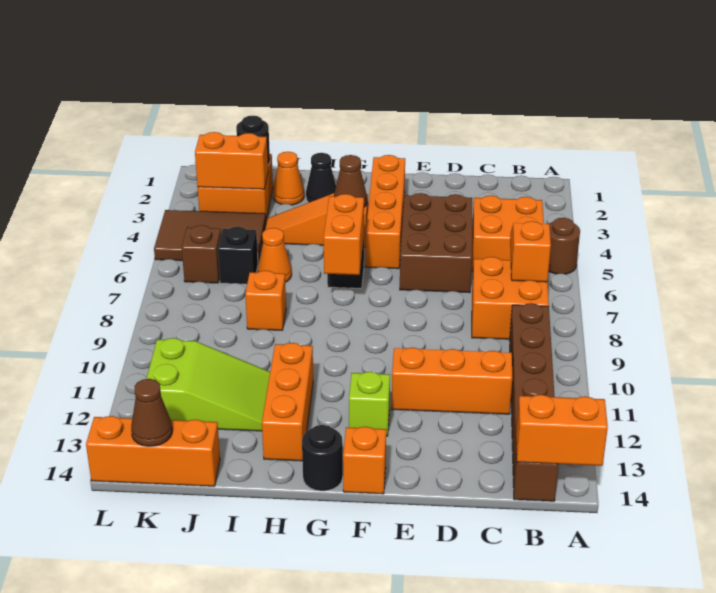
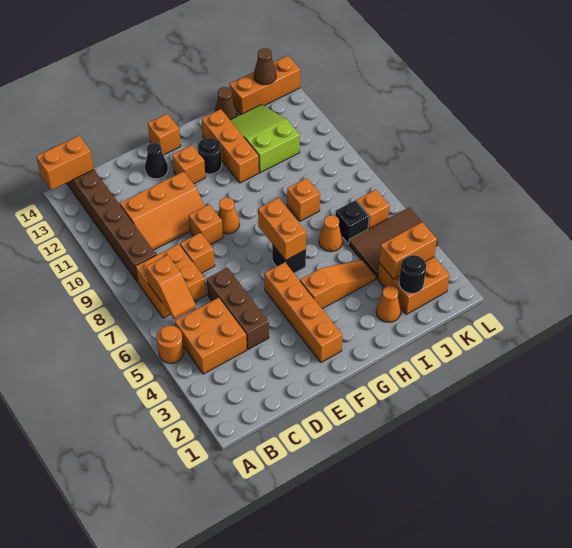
brown 1x1 round brick [549,218,580,274] -> orange 1x1 round brick [157,326,184,363]
brown 2x3 brick [400,193,472,293] -> brown 1x3 brick [207,268,269,349]
none -> orange 1x1 brick [180,233,215,273]
none -> orange 1x1 brick [189,205,223,244]
none -> orange 1x1 cone [218,197,240,234]
lime 1x1 brick [349,372,390,436] -> orange 1x1 brick [172,145,205,184]
brown 1x1 cone [334,155,367,207] -> brown 1x1 cone moved to [215,87,237,120]
black 1x1 round brick [302,425,343,491] -> black 1x1 round brick moved to [198,138,222,174]
black 1x1 cone [306,153,336,203] -> black 1x1 cone moved to [145,143,168,179]
lime 2x3 slope [146,338,270,431] -> lime 2x3 slope turned to [230,105,300,172]
brown 1x1 brick [182,225,221,283] -> orange 1x1 brick [356,190,390,229]

